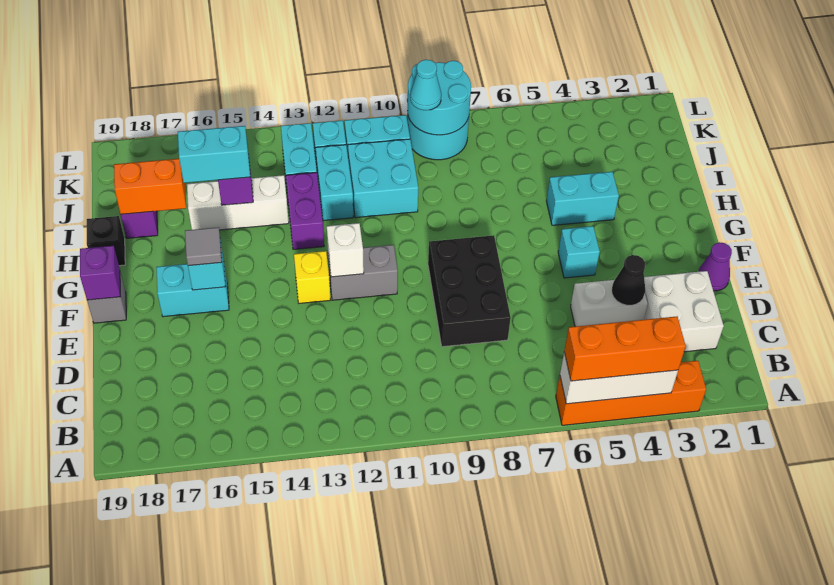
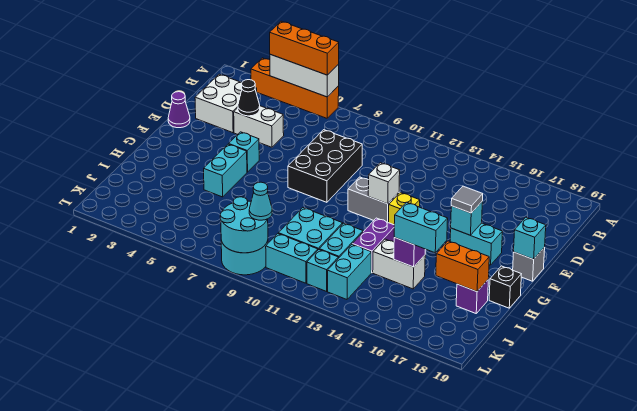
purple 1x1 brick [80,246,120,300] -> cyan 1x1 brick [514,217,546,259]
cyan 1x2 brick [546,172,619,225] -> cyan 1x2 brick turned to [204,144,247,197]
white 1x3 brick [187,175,289,230] -> white 1x2 brick [373,239,425,289]

